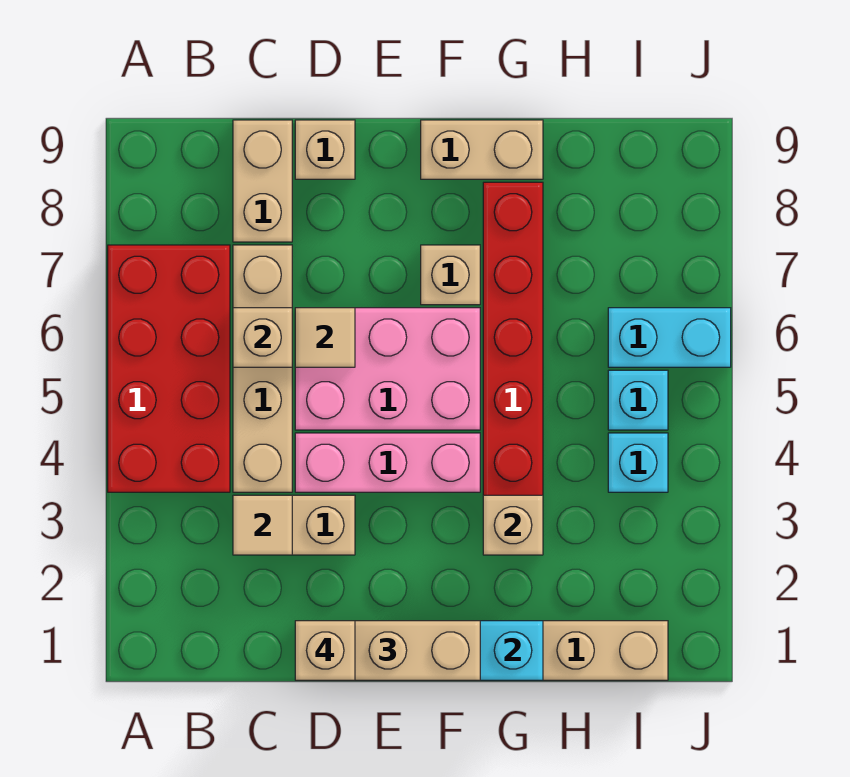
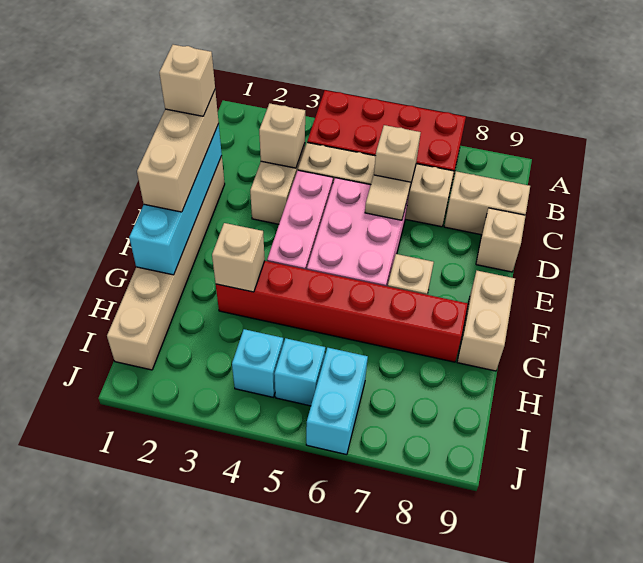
tan 1x1 tile [233,495,292,555] -> tan 1x1 brick [259,103,305,168]

